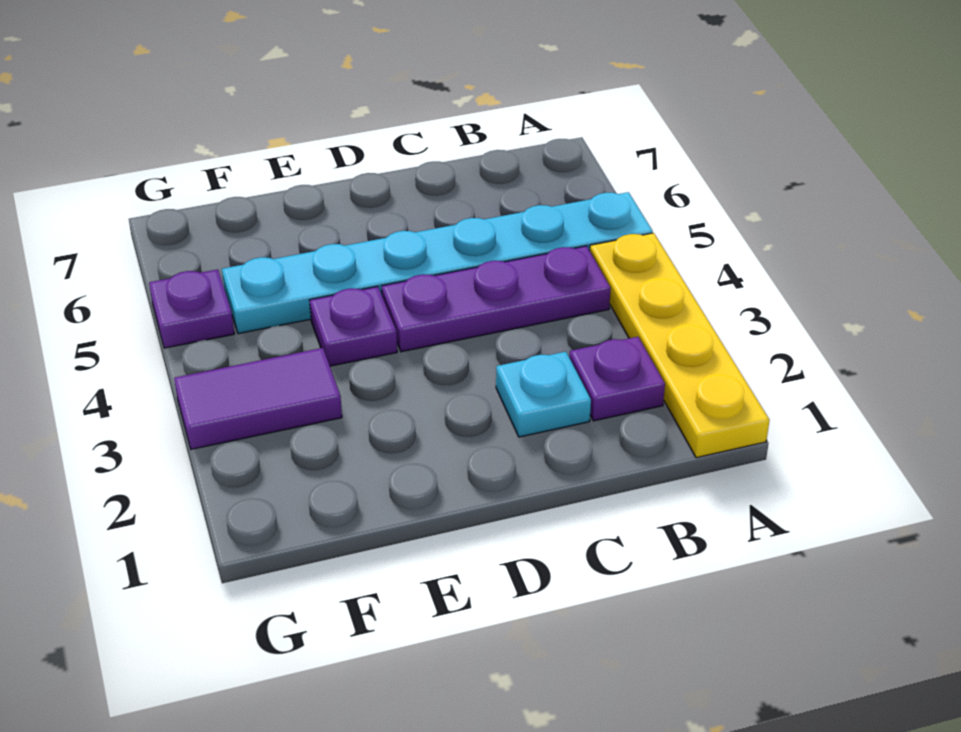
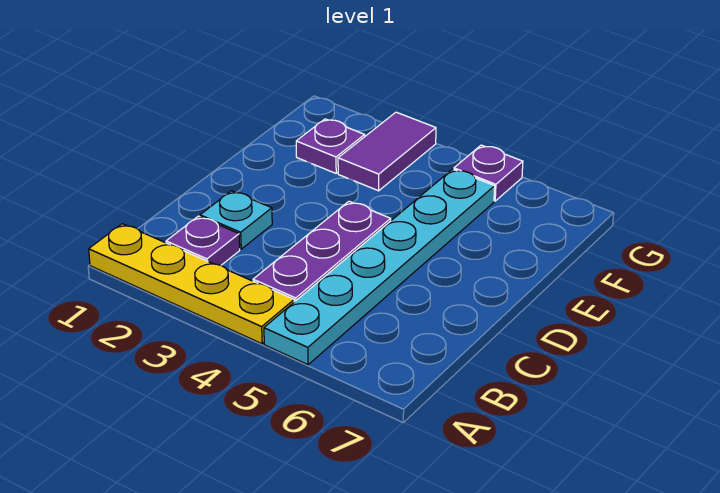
purple 1x1 plate [309,287,397,366] -> purple 1x1 plate moved to [296,119,365,173]

